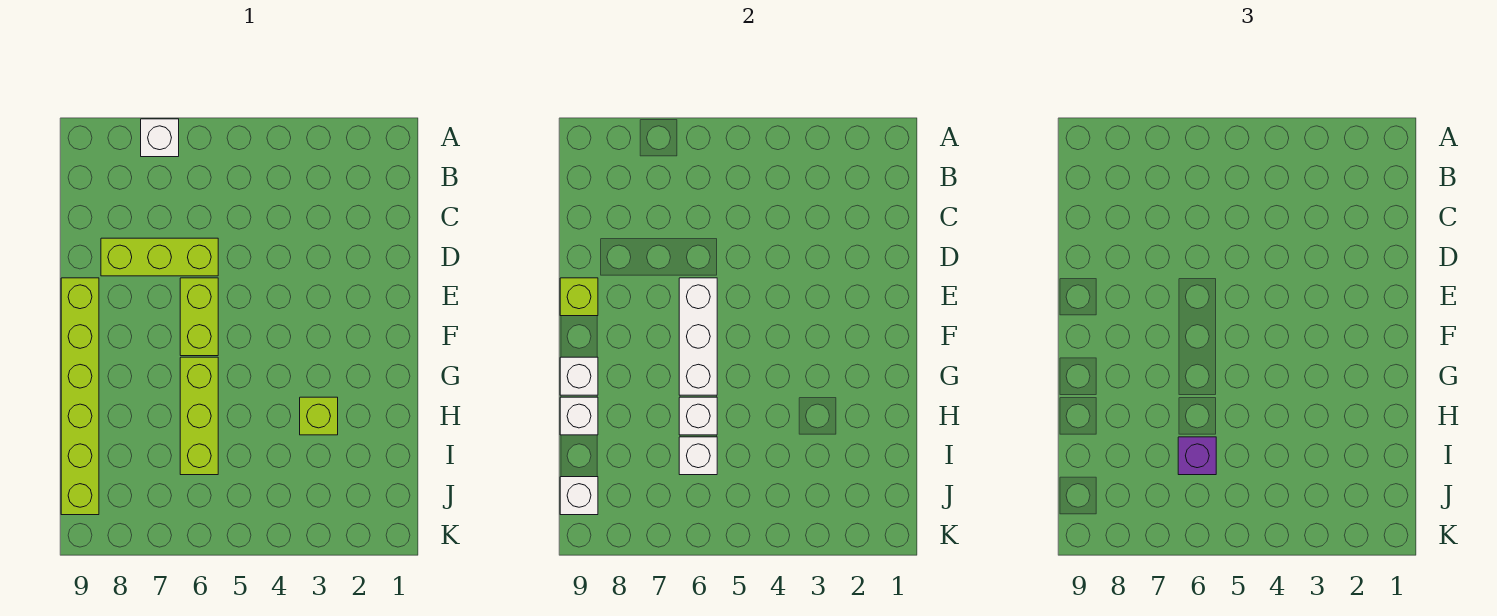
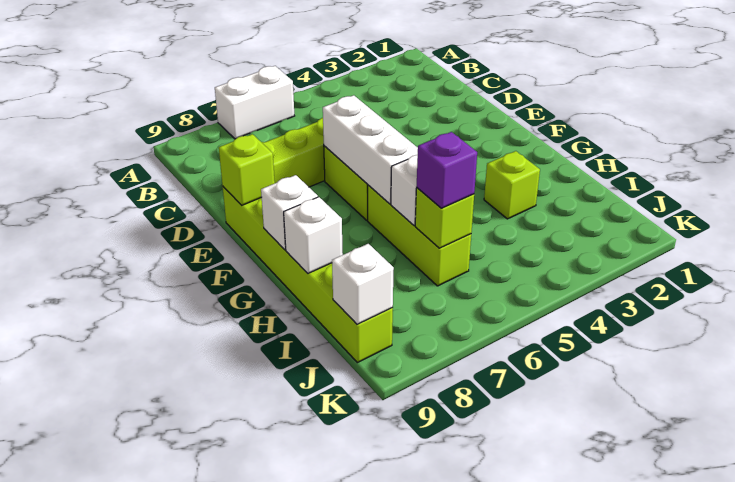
white 1x1 brick [141,119,179,157] -> white 1x2 brick [215,66,294,139]
white 1x1 brick [679,437,717,475] -> lime 1x1 brick [415,188,474,248]

